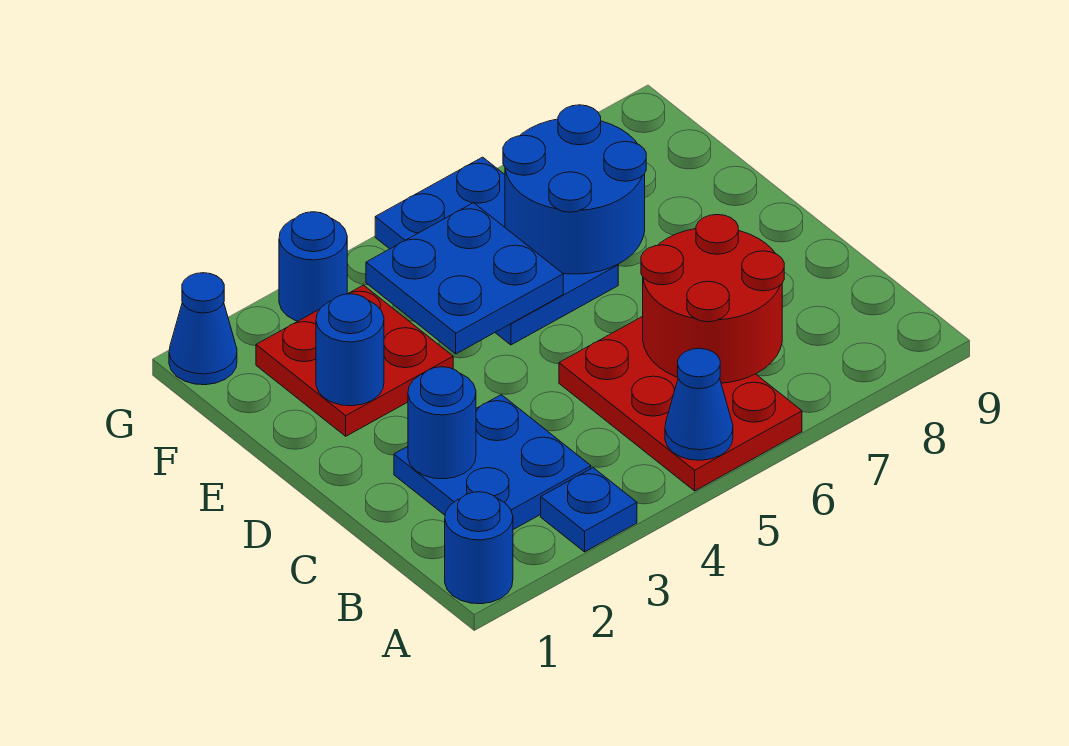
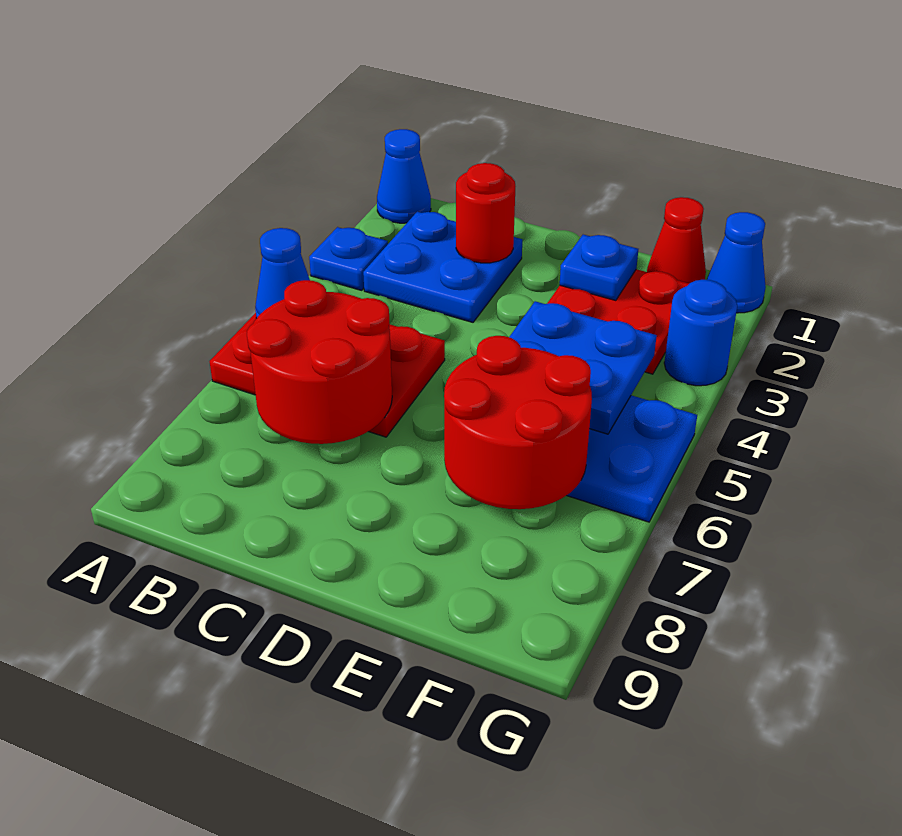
blue 1x1 round brick [445,492,513,604] -> blue 1x1 cone [377,129,431,223]
blue 1x1 round brick [408,367,476,479] -> red 1x1 round brick [456,163,516,263]
blue 1x1 round brick [316,294,384,406] -> blue 1x1 plate [560,235,638,300]
blue 2x2 round brick [503,105,646,274] -> red 2x2 round brick [444,336,592,509]
none -> red 1x1 cone [647,197,706,283]

